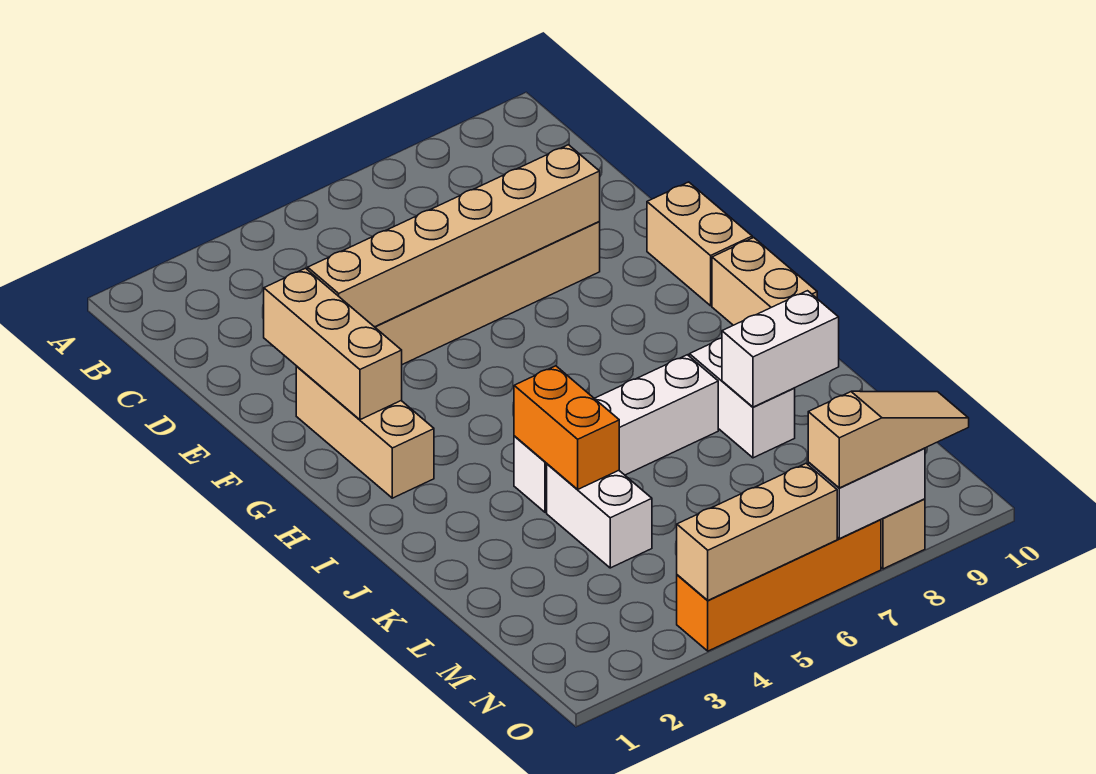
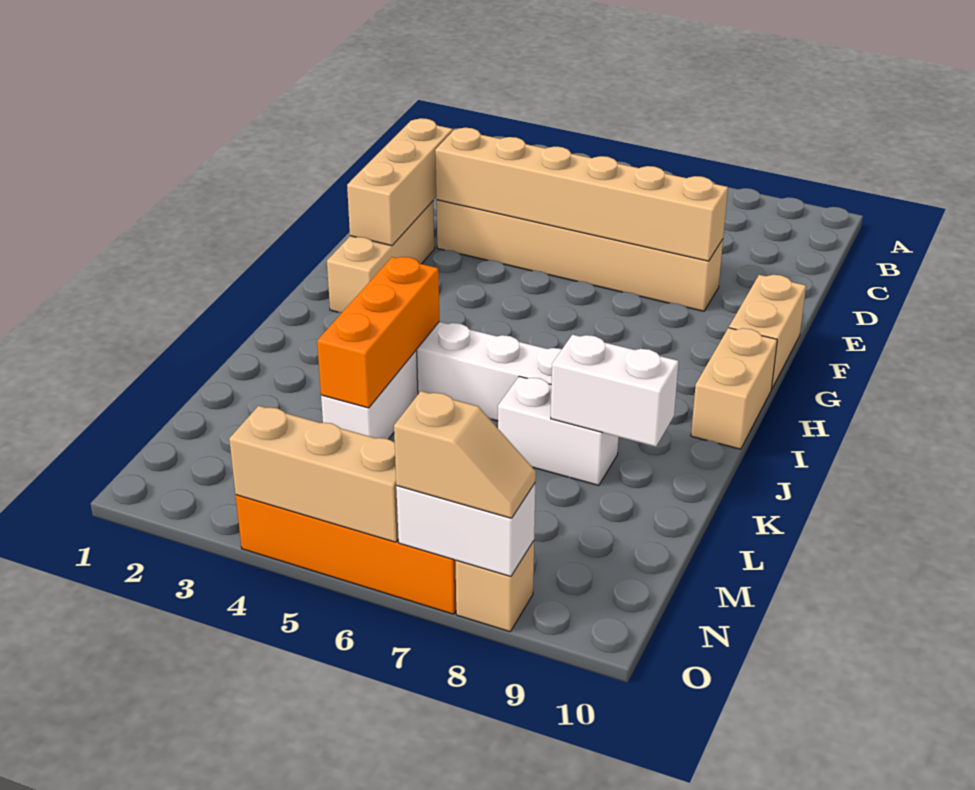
orange 1x2 brick [514,366,619,490] -> orange 1x3 brick [317,257,439,408]
white 1x2 brick [689,338,795,458] -> white 1x2 brick turned to [498,376,619,485]
tan 1x3 slope [808,391,969,488] -> tan 1x2 slope [394,391,536,518]

